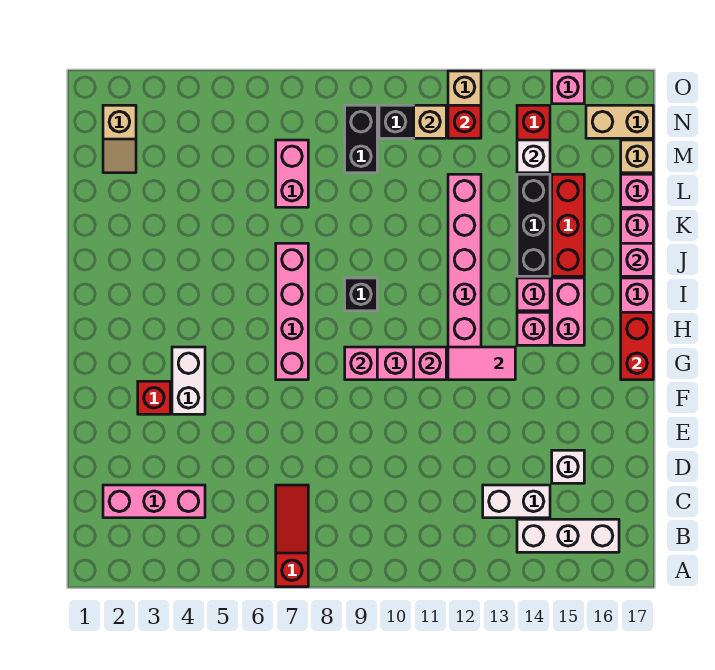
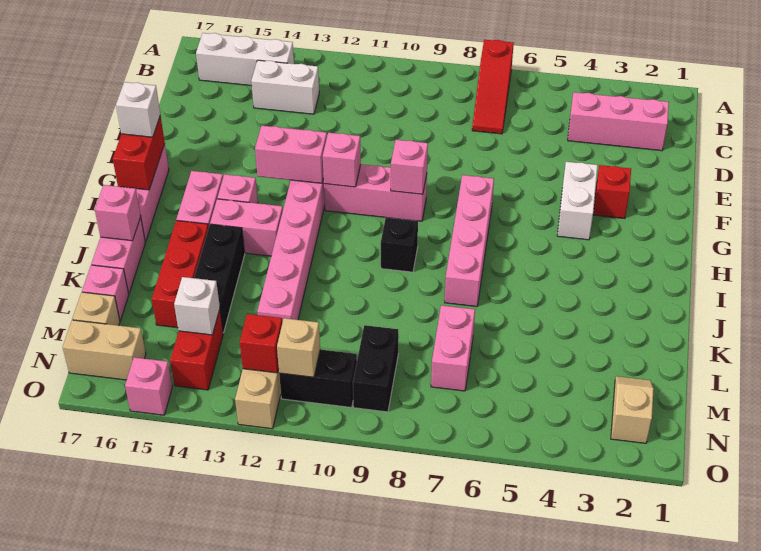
white 1x1 brick [552,450,584,483] -> white 1x1 brick moved to [116,82,160,137]
pink 1x2 tile [448,347,515,380] -> pink 1x2 brick [255,126,327,183]
pink 1x1 brick [517,278,550,311] -> pink 1x2 brick [210,199,283,256]

